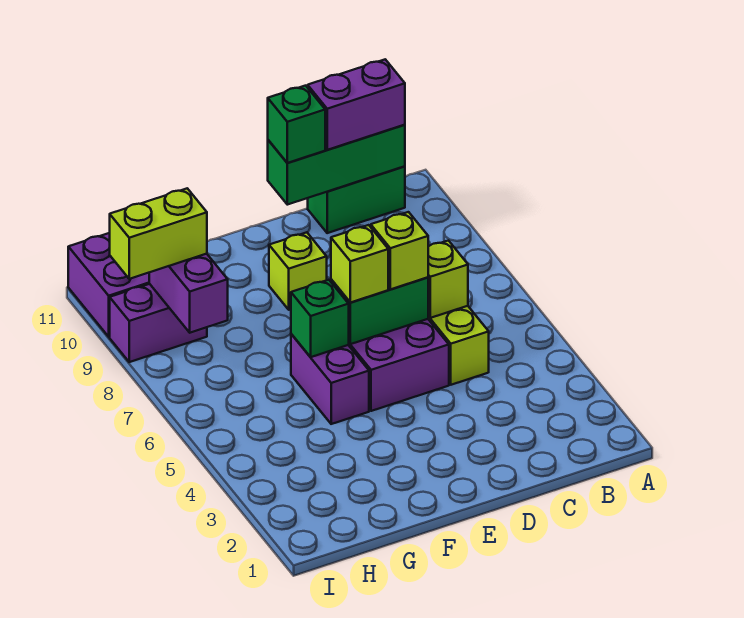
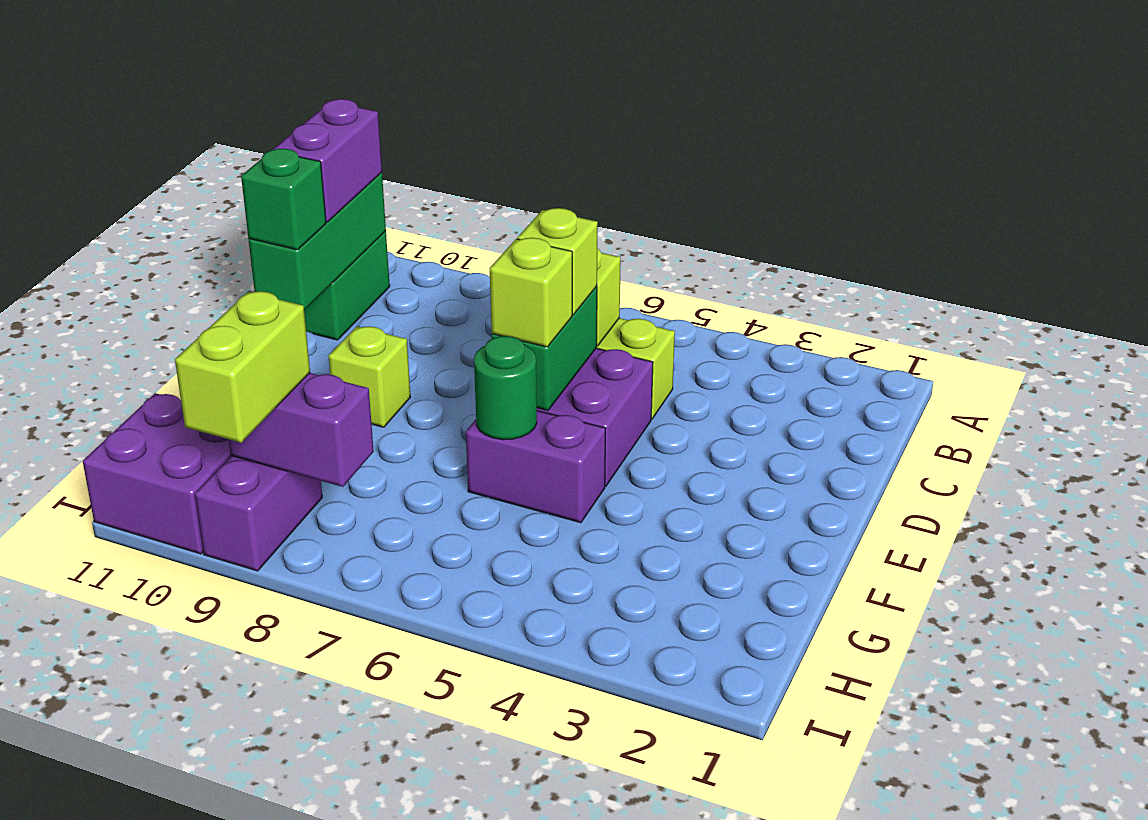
green 1x1 brick [291,280,349,357] -> green 1x1 round brick [474,336,537,440]

